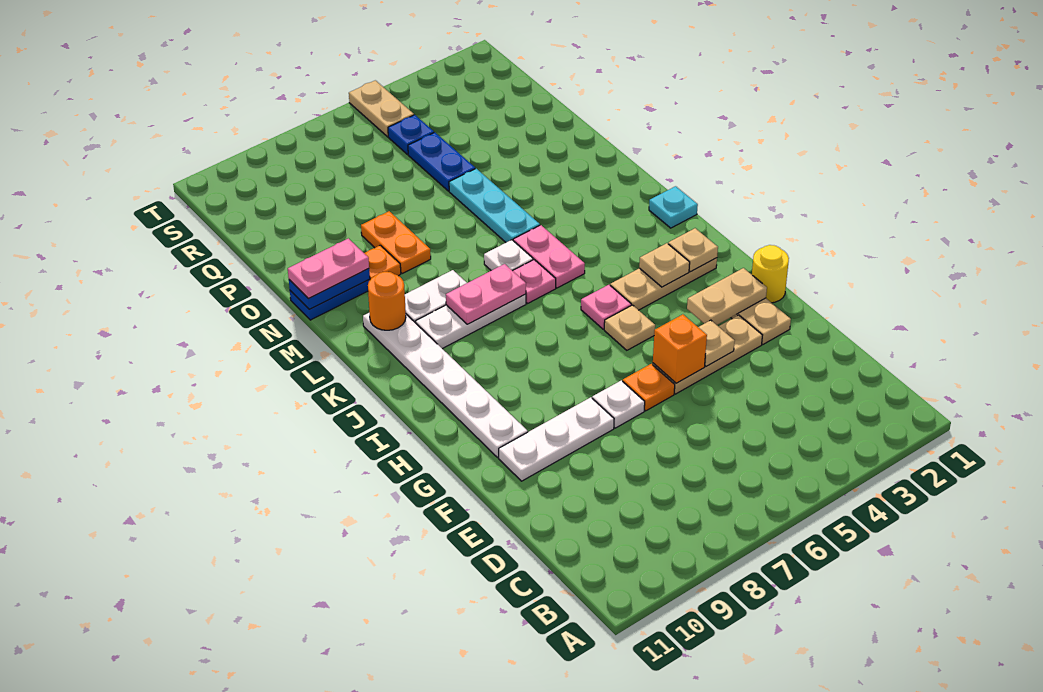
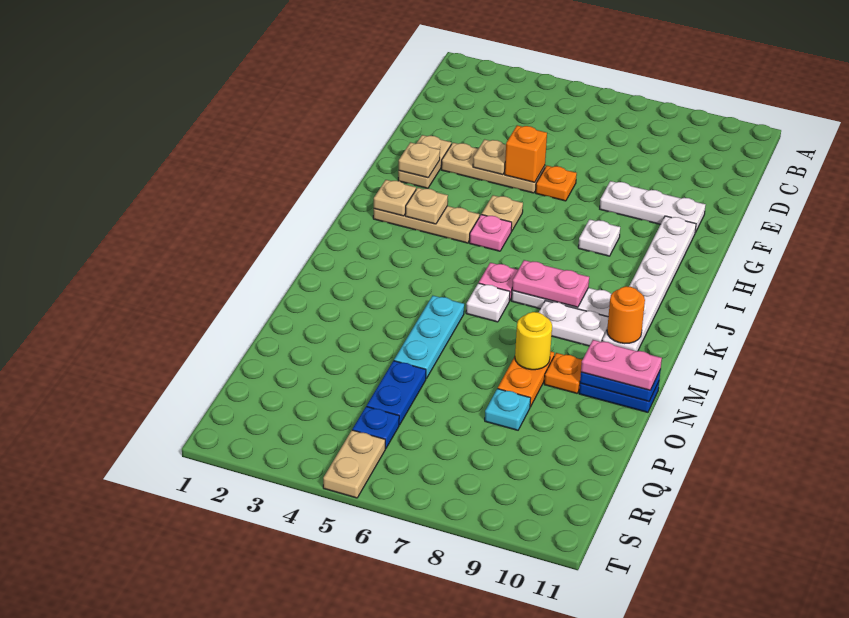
white 1x1 plate [592,380,645,428] -> white 1x1 plate moved to [578,219,620,256]
yellow 1x1 round brick [752,245,789,303] -> yellow 1x1 round brick moved to [515,312,552,370]
tan 1x2 plate [687,268,767,325] -> tan 1x1 plate [399,142,440,178]
cyan 1x1 plate [649,186,698,228] -> cyan 1x1 plate moved to [485,389,531,430]
pink 1x2 plate [513,225,585,288] -> none

